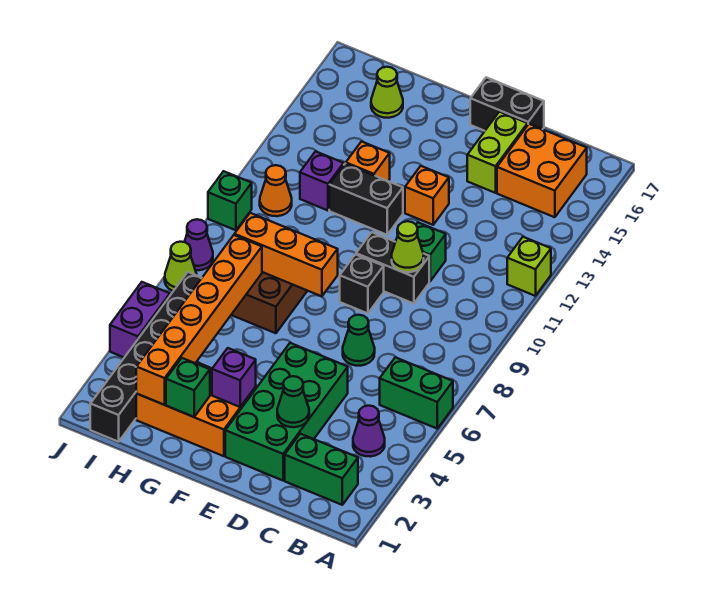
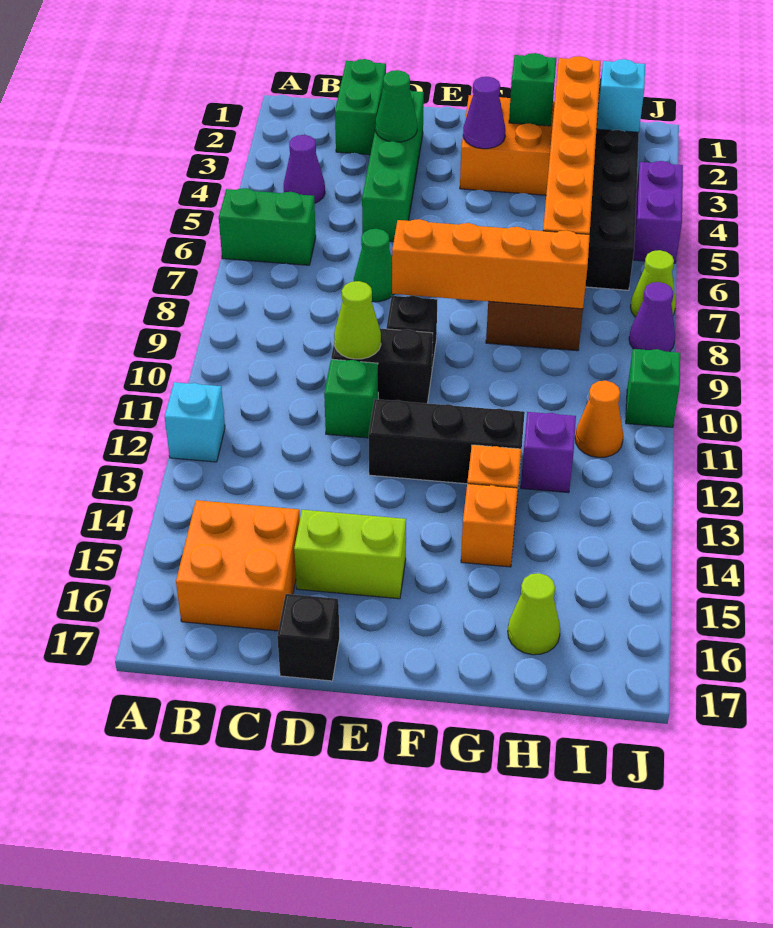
lime 1x1 brick [507,237,551,296] -> cyan 1x1 brick [165,382,225,462]
green 1x2 brick [285,434,358,505] -> green 1x2 brick turned to [335,59,386,155]
green 2x4 brick [225,343,348,480] -> green 1x4 brick [362,90,424,242]
lime 1x2 brick [467,112,528,193] -> lime 1x2 brick turned to [294,510,406,599]
black 1x2 brick [470,77,544,131] -> black 1x1 brick [277,594,340,681]
orange 1x1 brick [405,166,449,225] -> orange 1x1 brick moved to [461,484,518,567]
purple 1x1 brick [212,348,256,407] -> purple 1x1 cone [463,77,506,149]
orange 1x3 brick [234,213,338,297] -> orange 1x4 brick [392,219,590,309]
black 1x2 brick [329,164,403,235] -> black 1x3 brick [369,399,525,484]
none -> cyan 1x1 brick [597,59,645,132]

